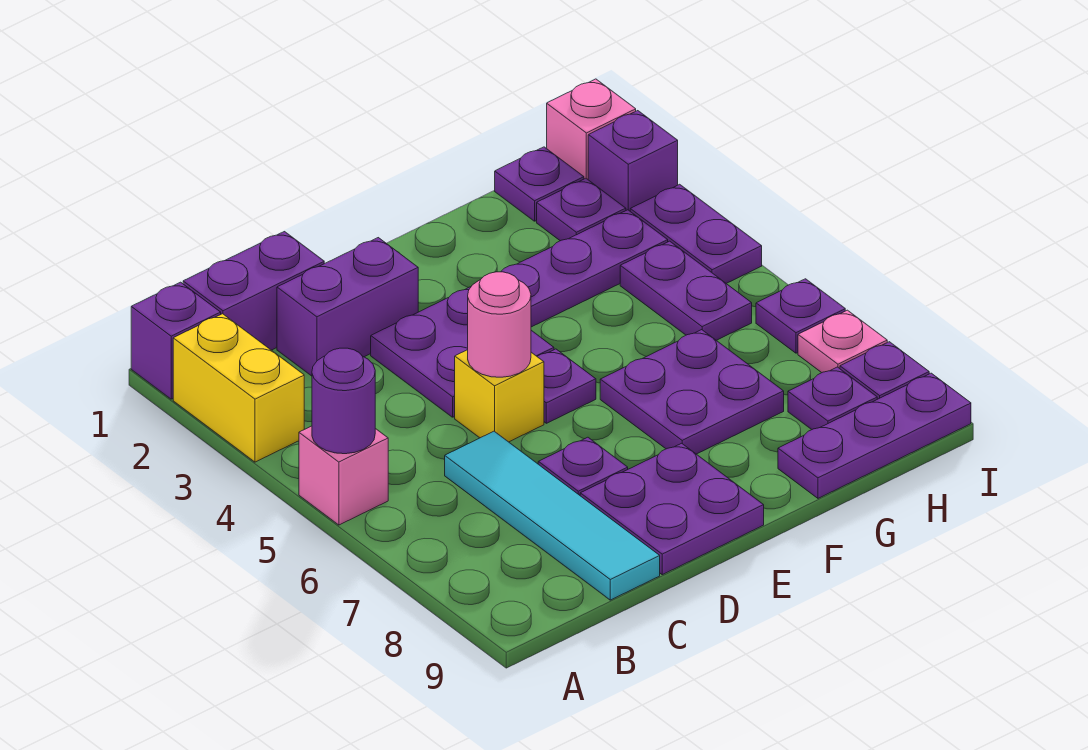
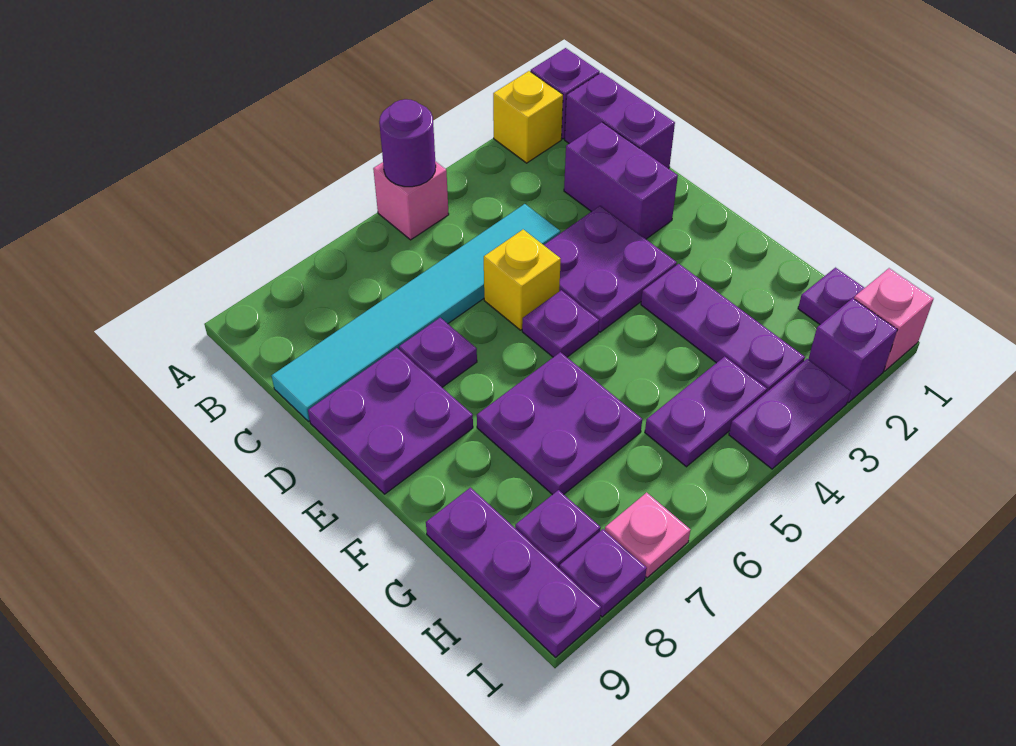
yellow 1x2 brick [173,314,304,462] -> yellow 1x1 brick [493,71,563,163]
cyan 1x4 tile [445,431,660,600] -> cyan 1x6 tile [272,204,560,421]
pink 1x1 round brick [468,272,531,377] -> none
purple 1x1 plate [537,178,626,241] -> none
purple 1x1 plate [756,279,845,353] -> none

